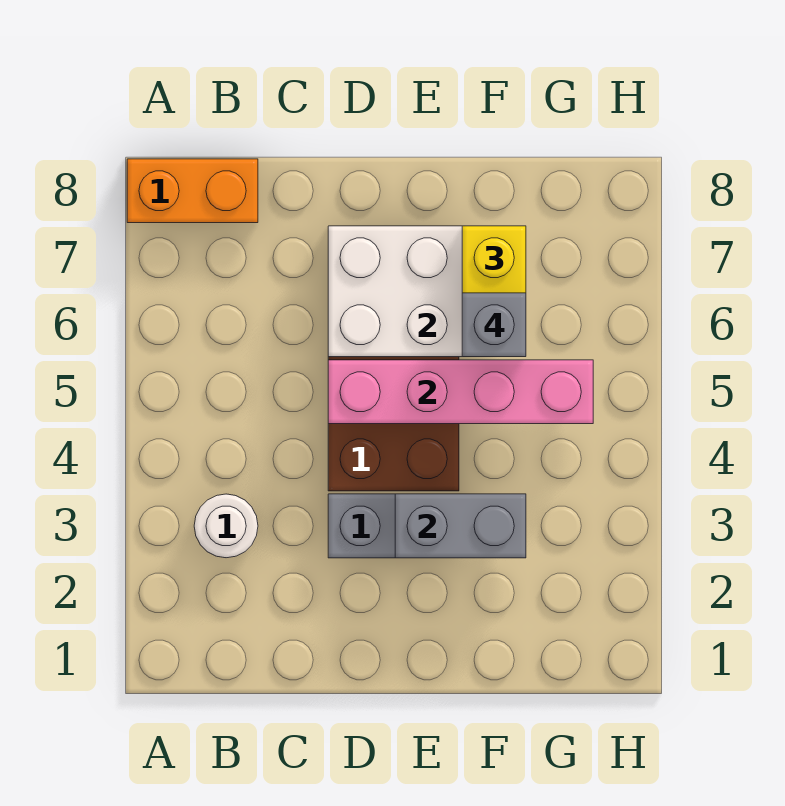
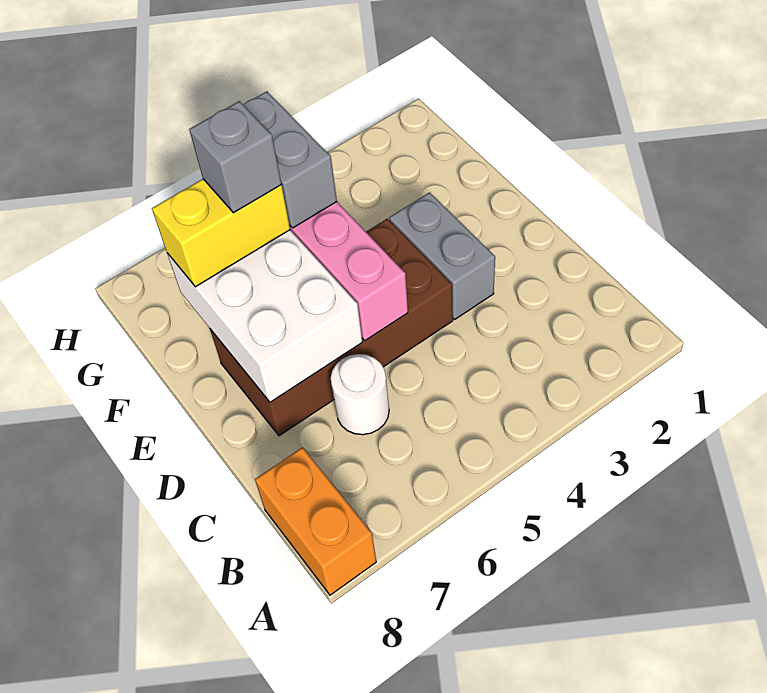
white 1x1 round brick [194,494,258,558] -> white 1x1 round brick moved to [331,354,389,435]
grey 1x2 brick [395,494,526,558] -> grey 1x2 brick moved to [243,92,337,228]

